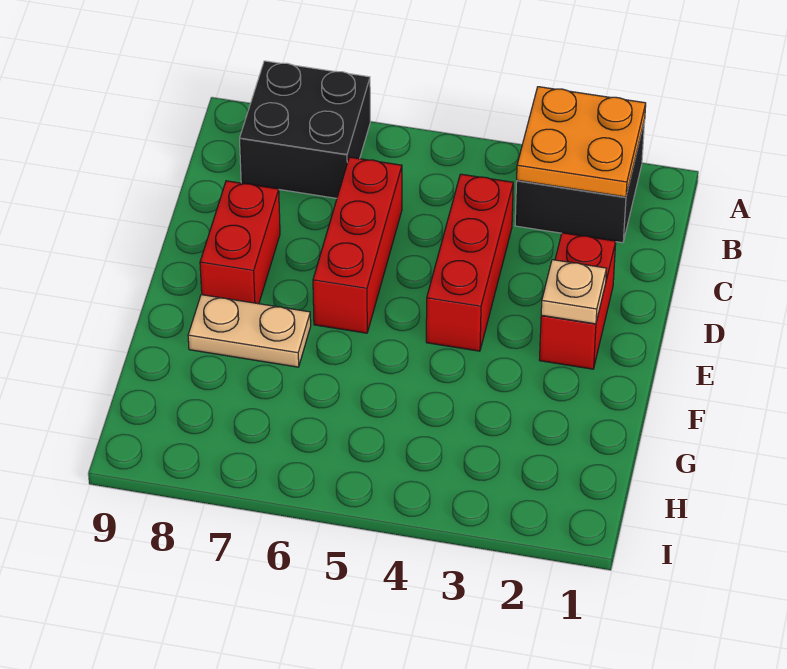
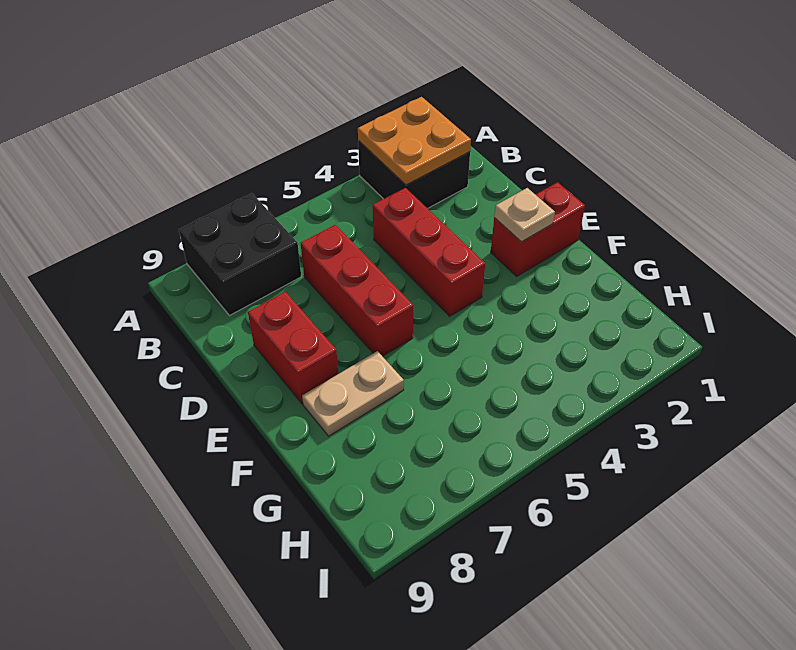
red 1x2 brick [539,233,616,369] -> red 1x2 brick turned to [491,182,585,276]

